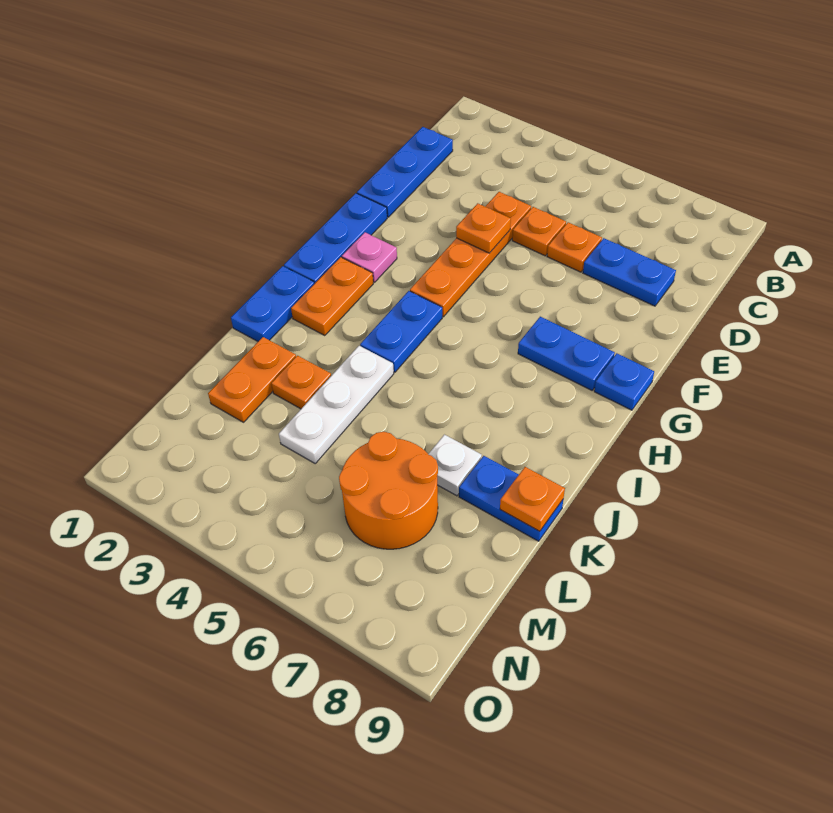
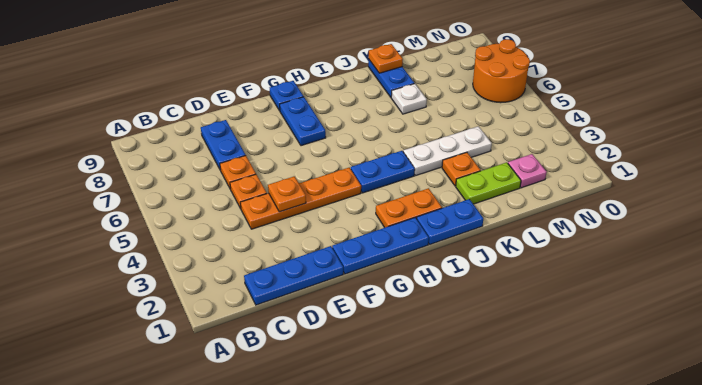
pink 1x1 plate [342,233,397,282] -> pink 1x1 plate moved to [508,154,547,188]
orange 1x2 plate [208,337,296,422] -> lime 1x2 plate [456,162,521,204]
orange 2x2 round brick [339,432,438,549] -> orange 2x2 round brick moved to [473,39,530,103]

